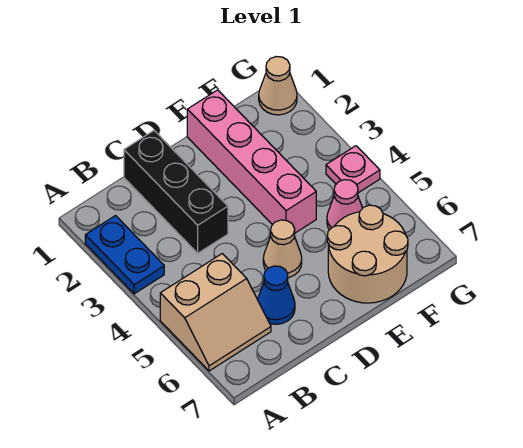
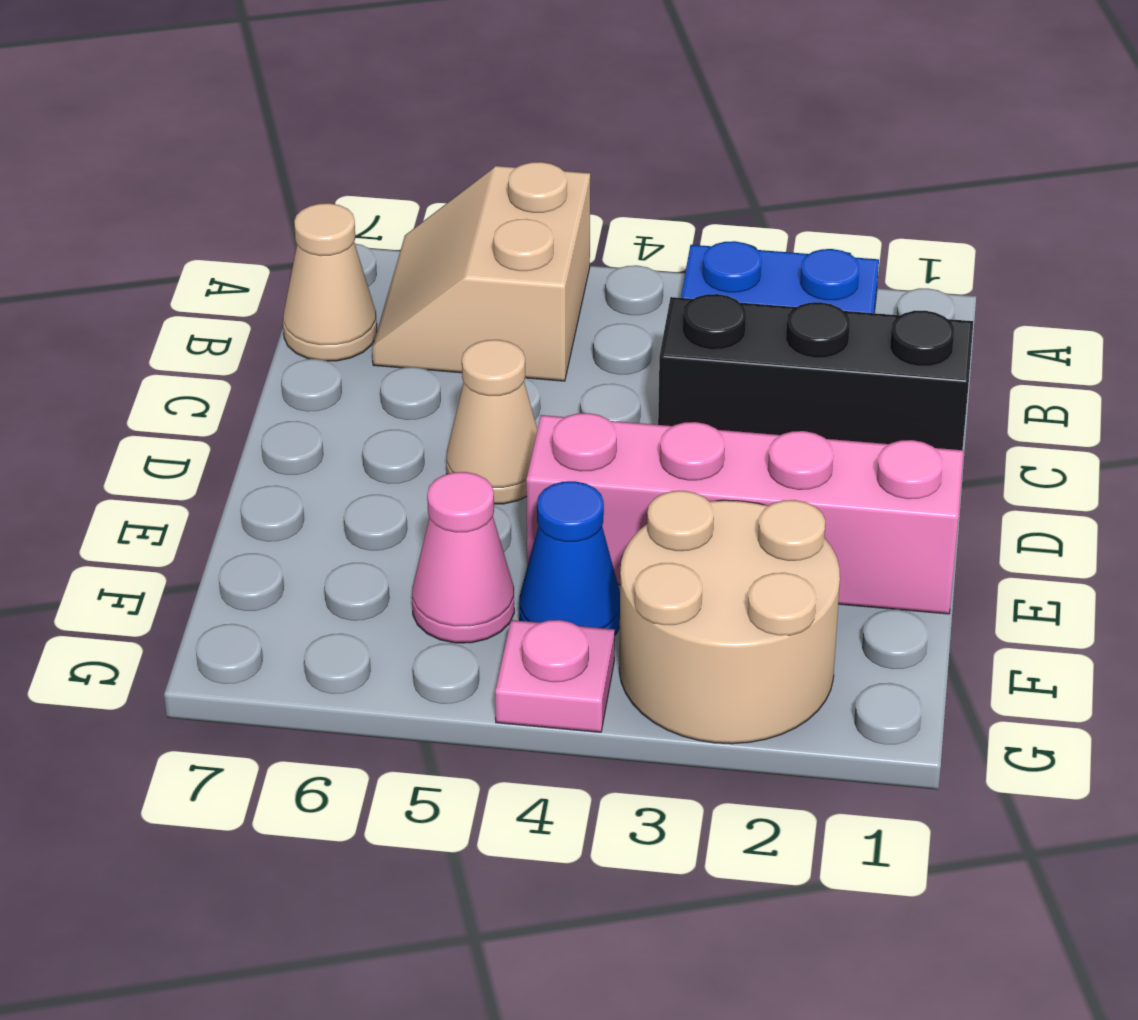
blue 1x1 cone [257,266,295,324] -> blue 1x1 cone moved to [519,481,620,635]
tan 2x2 round brick [327,205,408,303] -> tan 2x2 round brick moved to [619,491,840,744]
tan 1x1 cone [259,57,297,115] -> tan 1x1 cone moved to [283,203,377,361]

